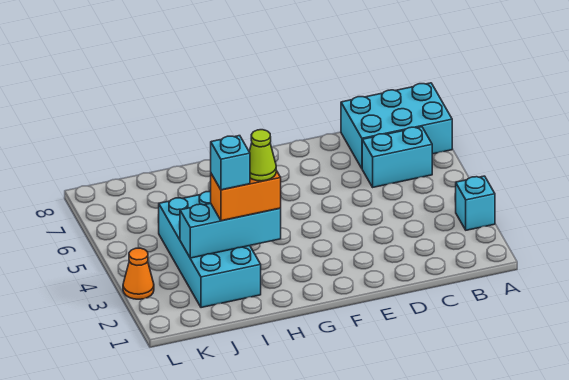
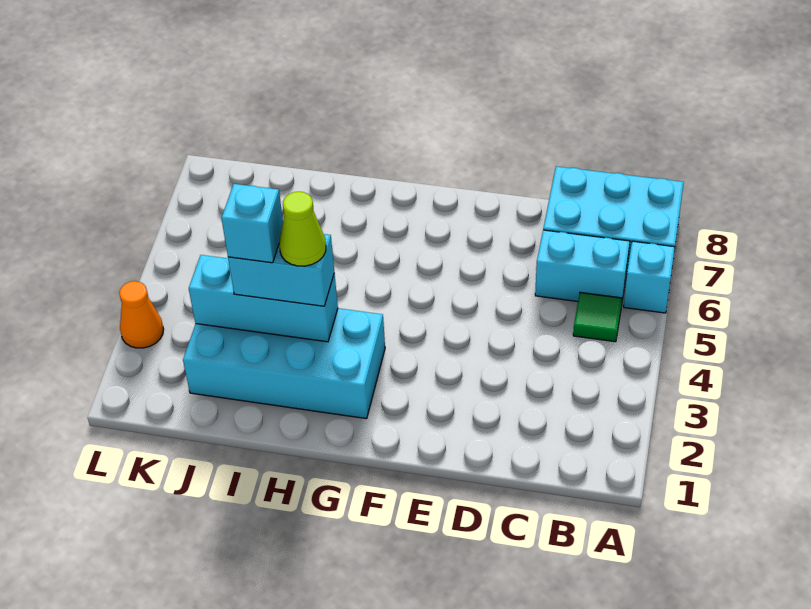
cyan 1x1 brick [456,176,495,230] -> cyan 1x1 brick moved to [624,241,675,313]
none -> green 1x1 tile [573,292,622,342]
orange 1x2 brick [211,171,281,221] -> cyan 1x2 brick [228,234,334,306]
cyan 2x4 brick [158,191,261,308] -> cyan 2x4 brick turned to [183,308,385,419]

